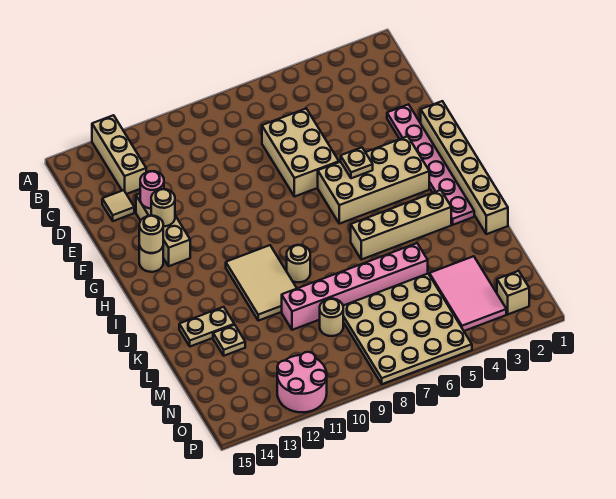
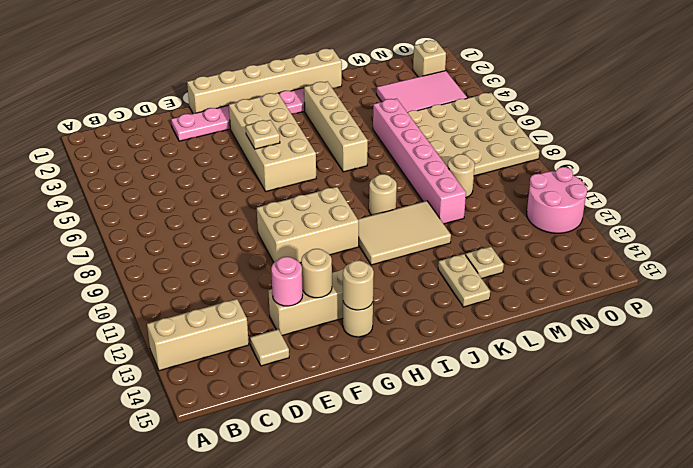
tan 2x3 brick [262,109,339,197] -> tan 2x3 brick moved to [257,187,359,263]

